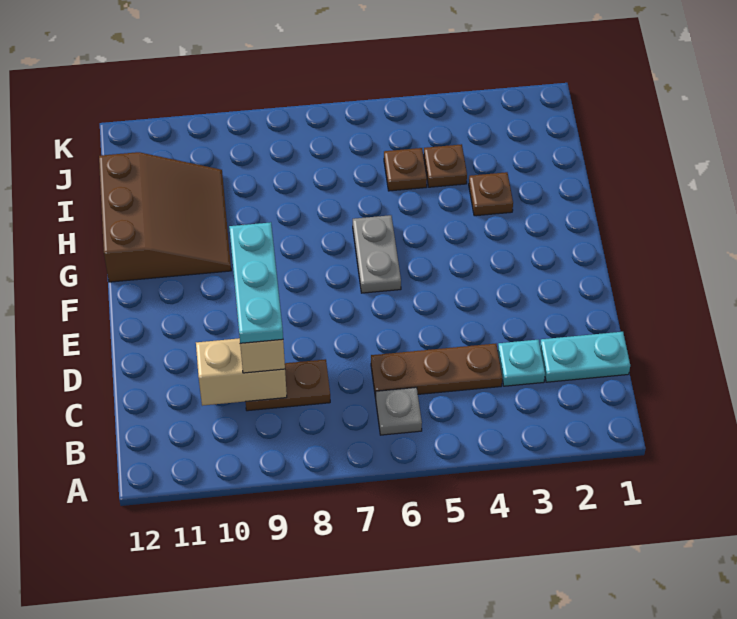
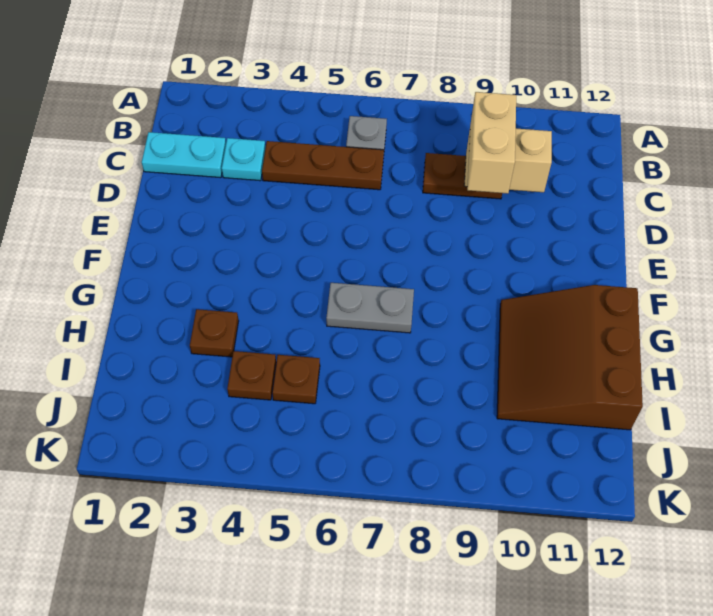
cyan 1x3 plate [229,222,283,343] -> none
grey 1x2 plate [353,215,401,293] -> grey 1x2 plate turned to [326,283,414,333]

